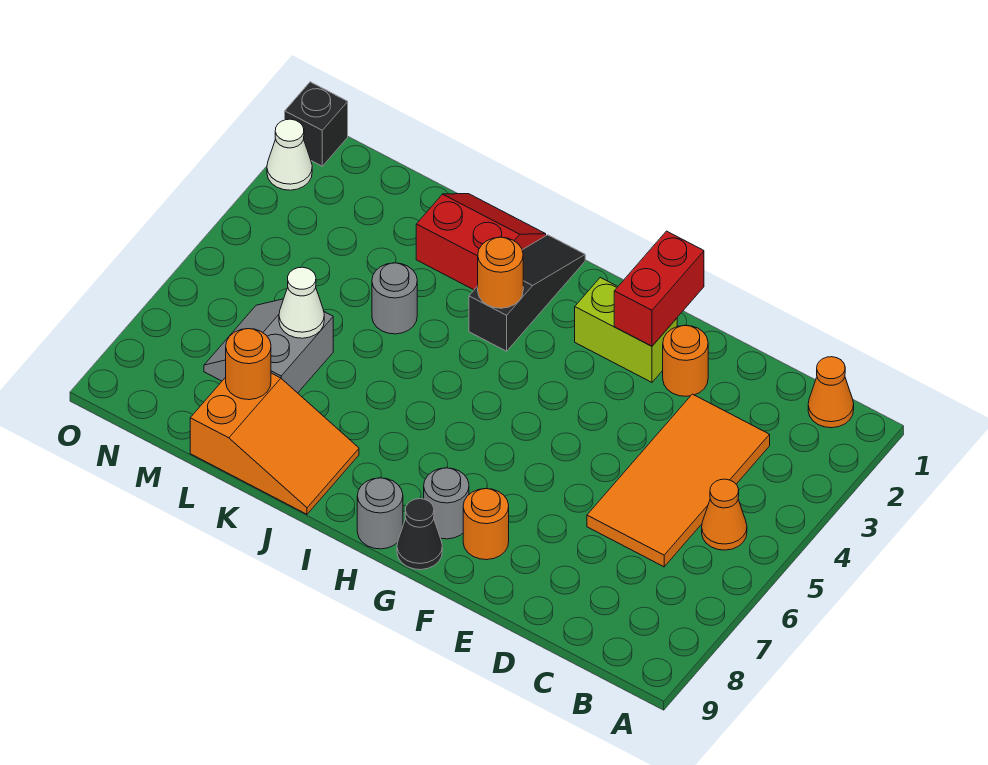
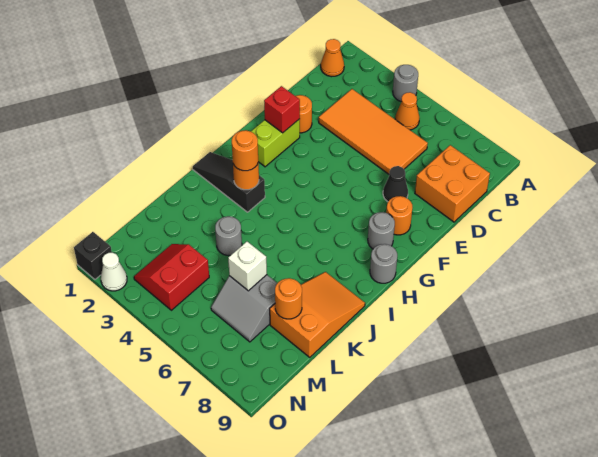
none -> grey 1x1 round brick [393,65,418,101]
none -> orange 2x2 brick [415,145,490,222]
red 1x2 brick [614,231,704,346] -> red 1x1 brick [264,86,300,133]
black 1x1 cone [397,499,442,570] -> black 1x1 cone moved to [383,166,408,202]
none -> orange 1x1 round brick [232,130,258,171]
red 2x2 slope [416,194,546,290] -> red 2x2 slope moved to [134,244,209,310]
white 1x1 cone [279,267,324,338] -> white 1x1 brick [228,242,267,291]

